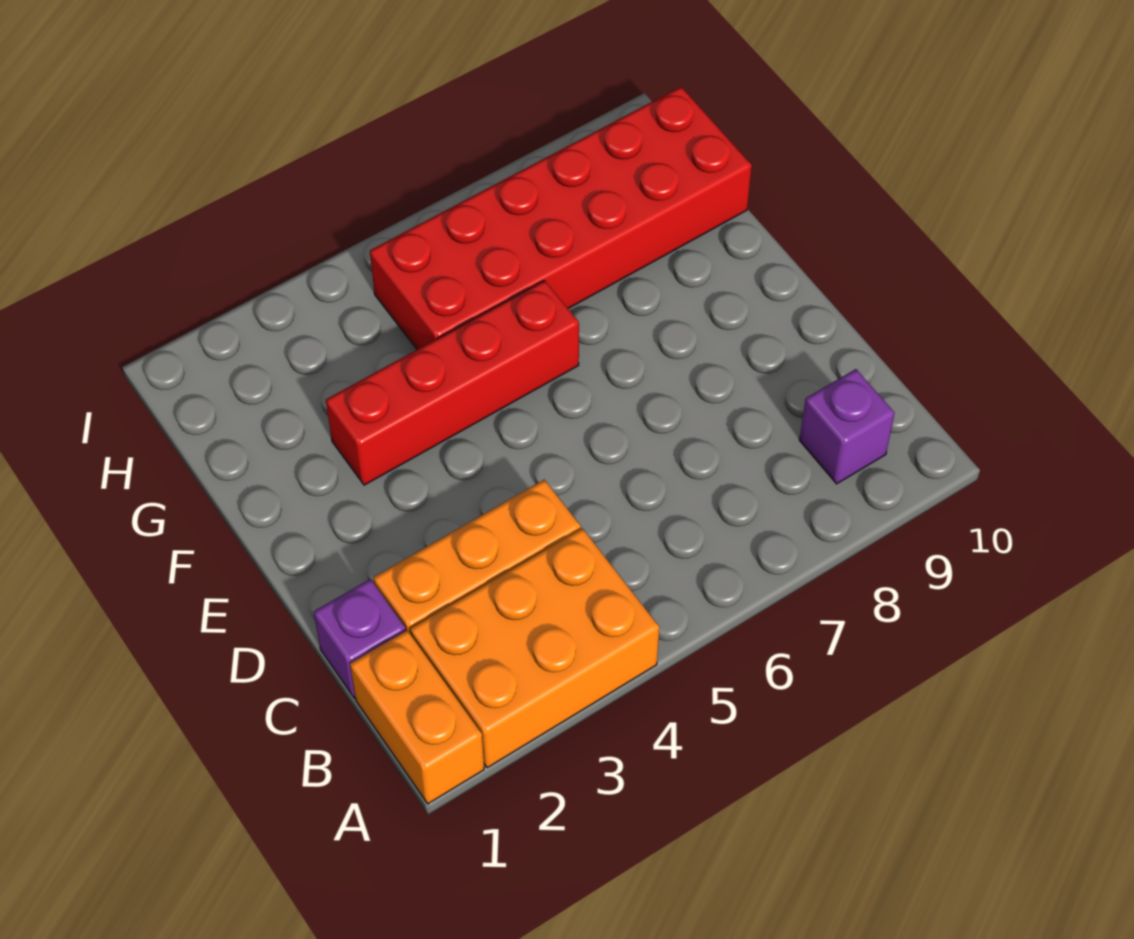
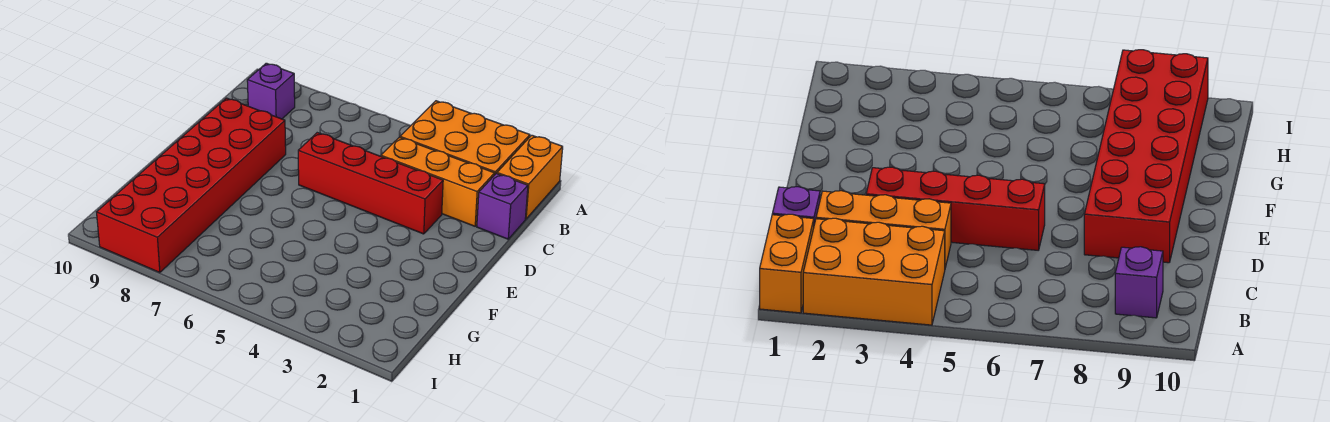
red 1x4 brick [326,280,579,485] -> red 1x4 brick moved to [298,133,443,234]
red 2x6 brick [370,87,752,349] -> red 2x6 brick turned to [97,98,286,273]

